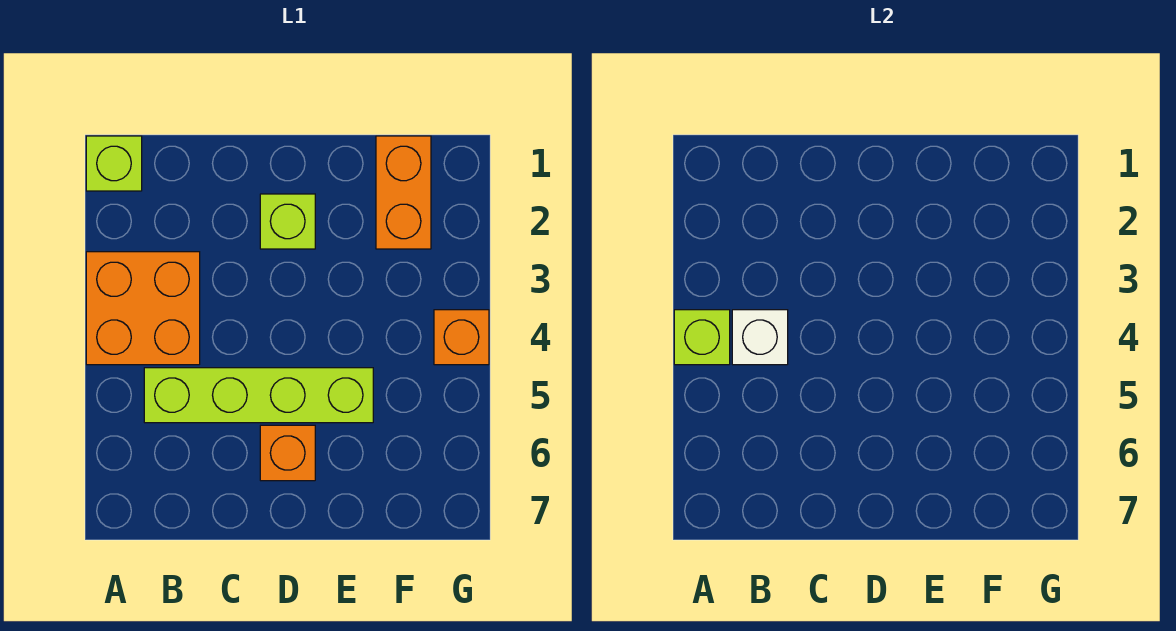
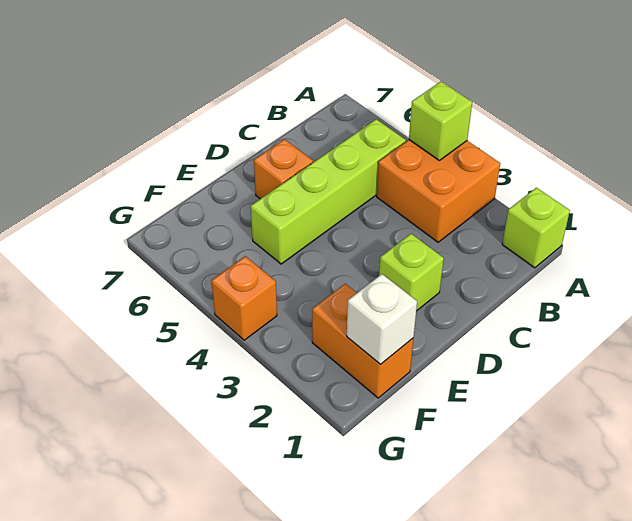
white 1x1 brick [732,310,788,365] -> white 1x1 brick moved to [347,274,417,365]

